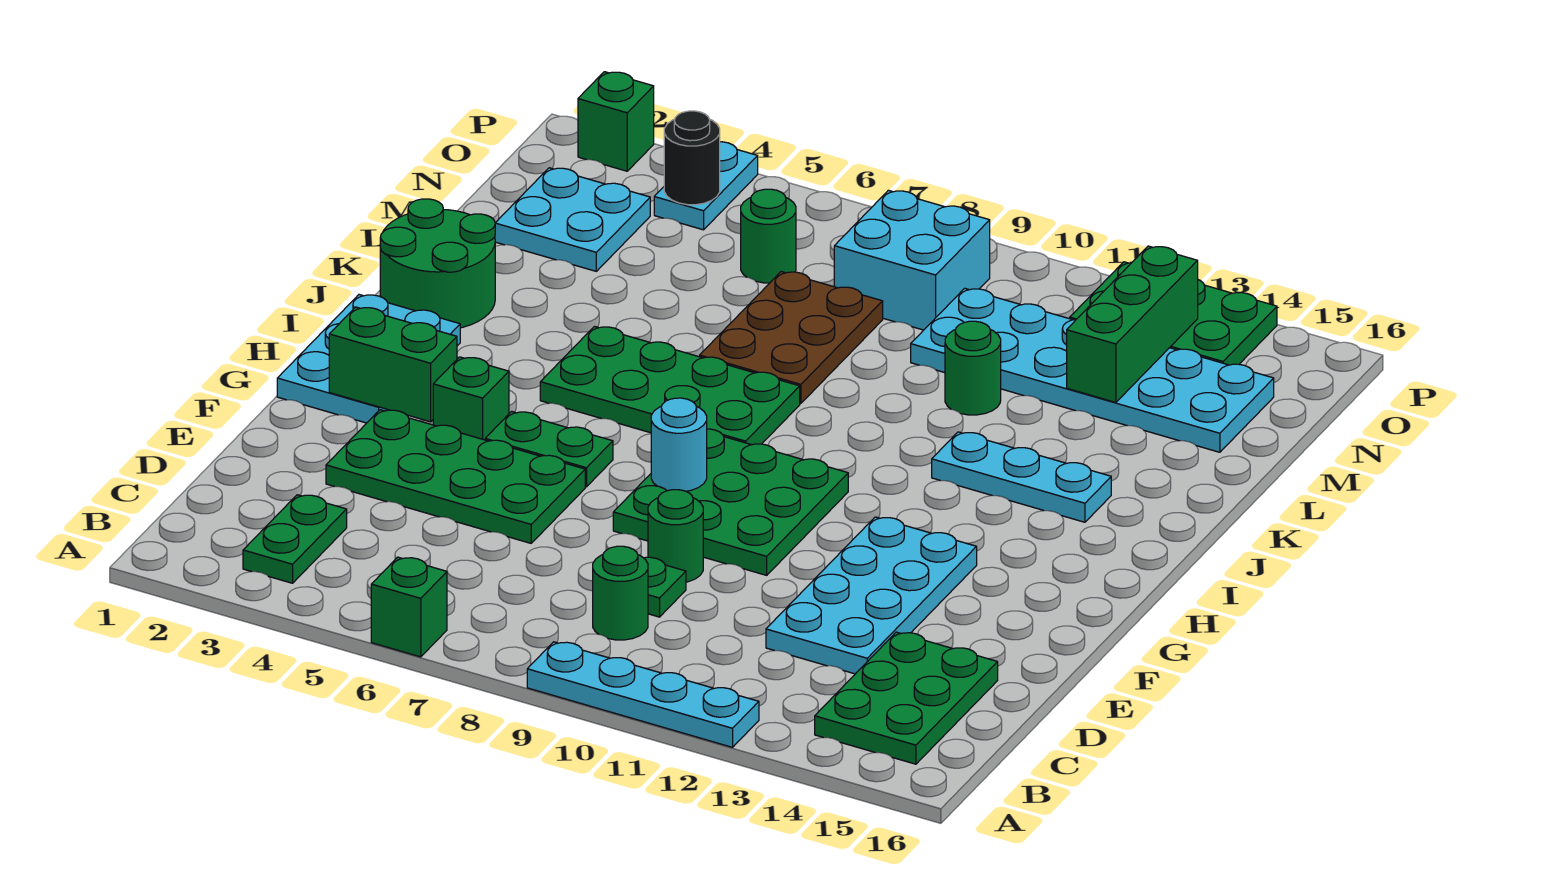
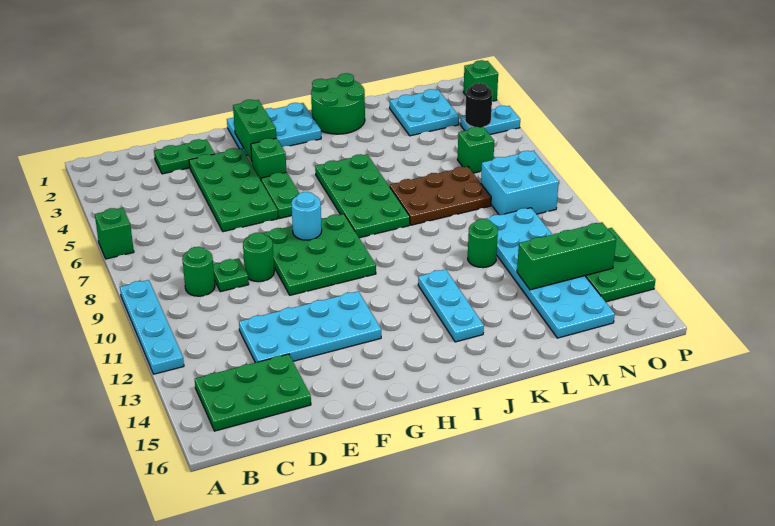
green 1x2 plate [243,495,347,583] -> green 1x2 plate moved to [154,139,215,174]
green 1x1 round brick [741,189,796,283] -> green 1x1 brick [457,127,494,173]

